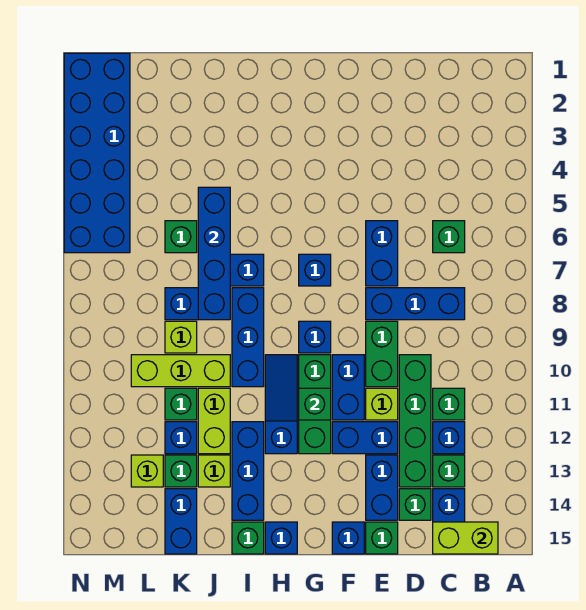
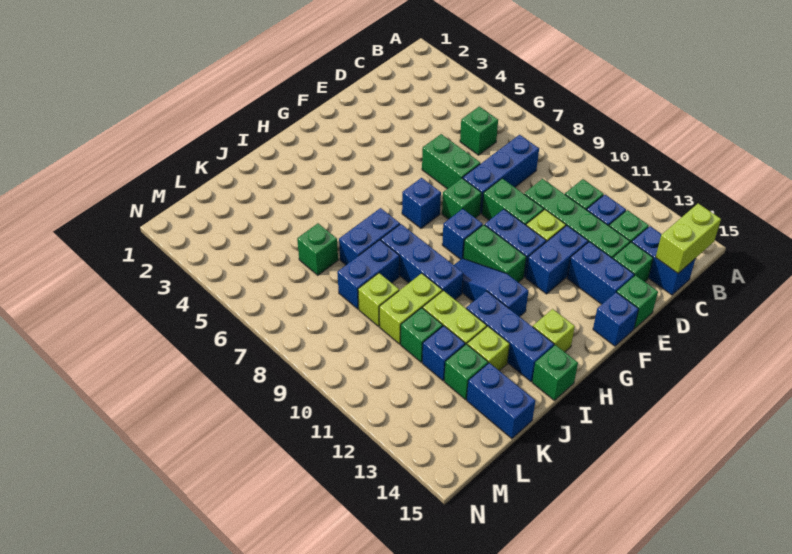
blue 1x2 brick [366,221,398,286] -> green 1x2 brick [422,134,480,189]
green 1x3 brick [299,355,331,454] -> green 1x2 brick [463,225,526,282]
green 1x1 brick [299,388,331,420] -> green 1x1 brick moved to [442,178,482,219]
blue 1x1 brick [265,522,297,554] -> none
blue 1x4 brick [198,187,230,320] -> none
lime 1x3 brick [131,355,230,387] -> lime 1x2 brick [379,273,442,344]
lime 1x1 brick [131,455,163,487] -> lime 1x1 brick moved to [533,309,575,352]
blue 2x6 brick [64,53,130,253] -> none

